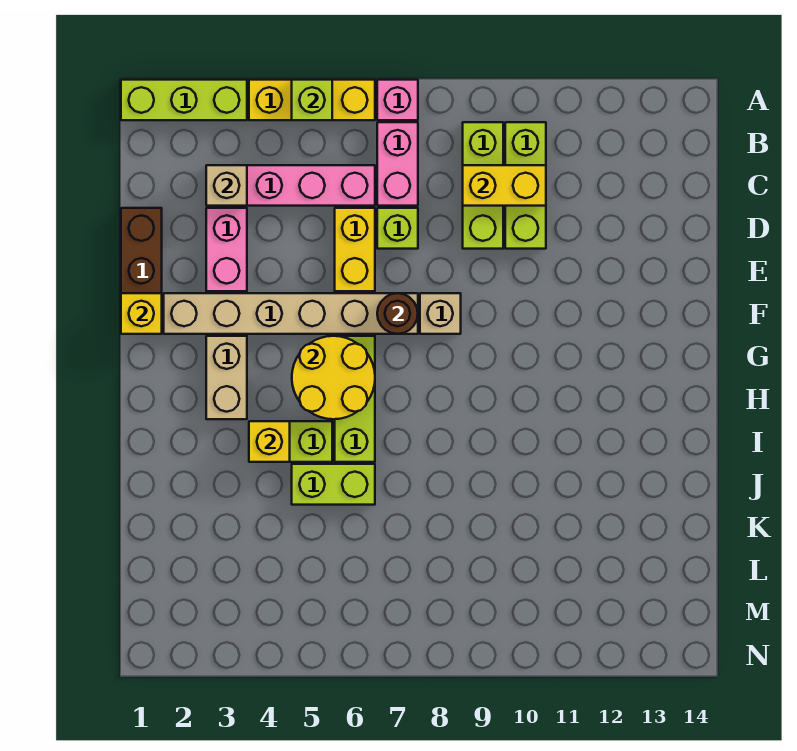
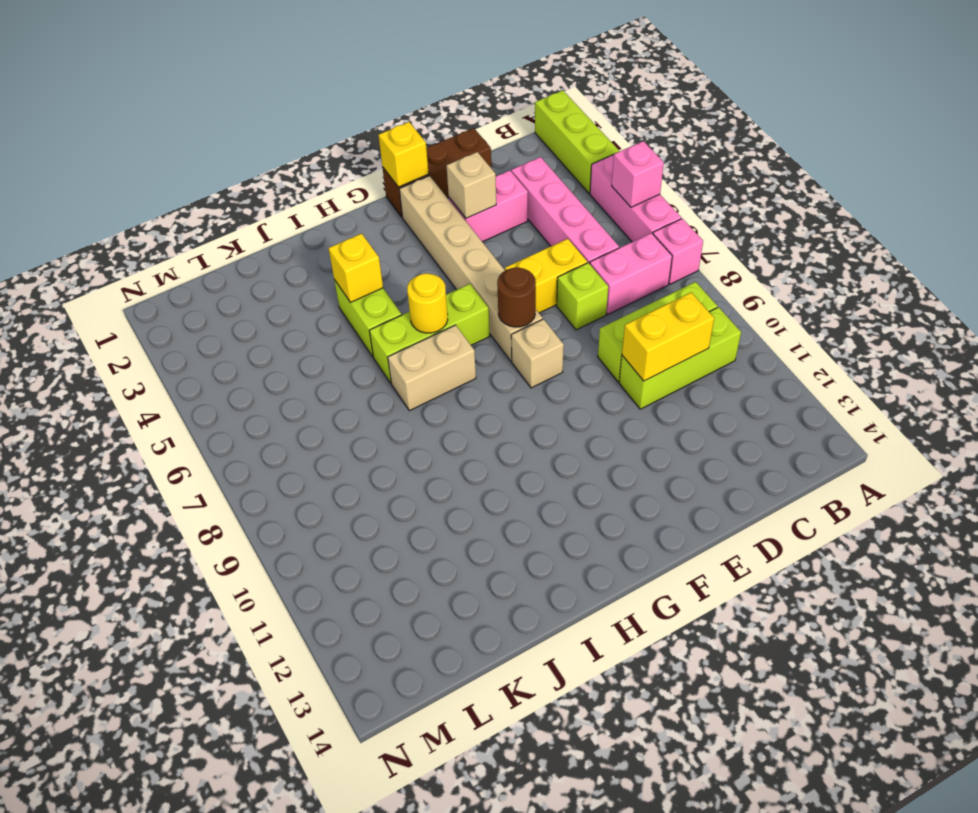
yellow 1x3 brick [249,80,375,120] -> pink 1x3 brick [590,155,681,242]
lime 1x1 brick [292,80,332,120] -> pink 1x1 brick [612,141,664,207]
tan 1x1 brick [206,165,247,206] -> tan 1x1 brick moved to [446,152,496,218]
yellow 1x2 brick [463,165,546,206] -> yellow 1x2 brick turned to [622,293,714,381]
tan 1x2 brick [206,336,247,419] -> tan 1x2 brick moved to [388,325,476,411]
yellow 2x2 round brick [292,336,375,419] -> yellow 1x1 round brick [407,273,448,333]
lime 1x2 brick [292,464,375,505] -> none

